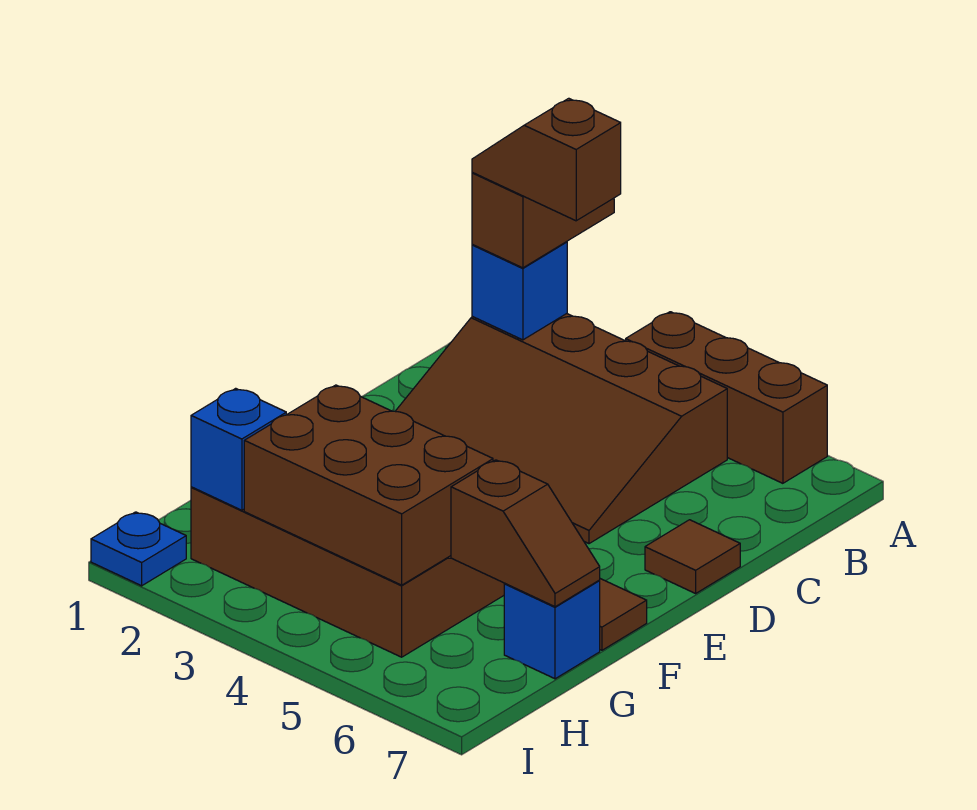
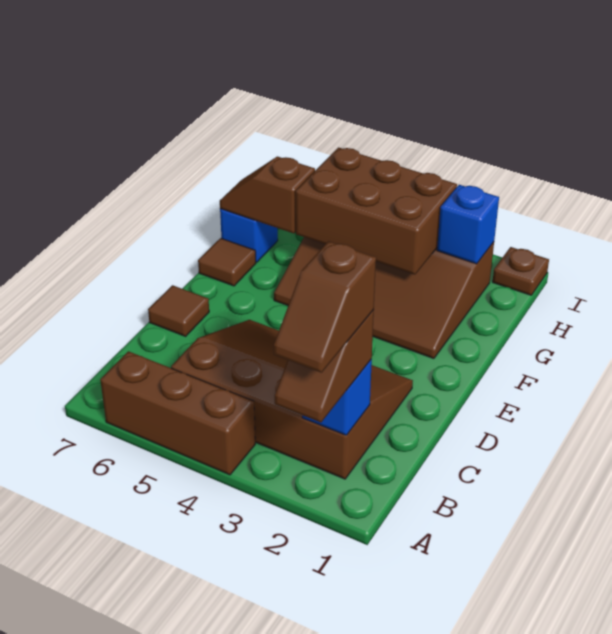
brown 1x2 slope [472,98,621,221] -> brown 1x2 slope turned to [274,241,376,373]
blue 1x1 plate [91,512,186,586] -> brown 1x1 plate [493,247,549,295]

